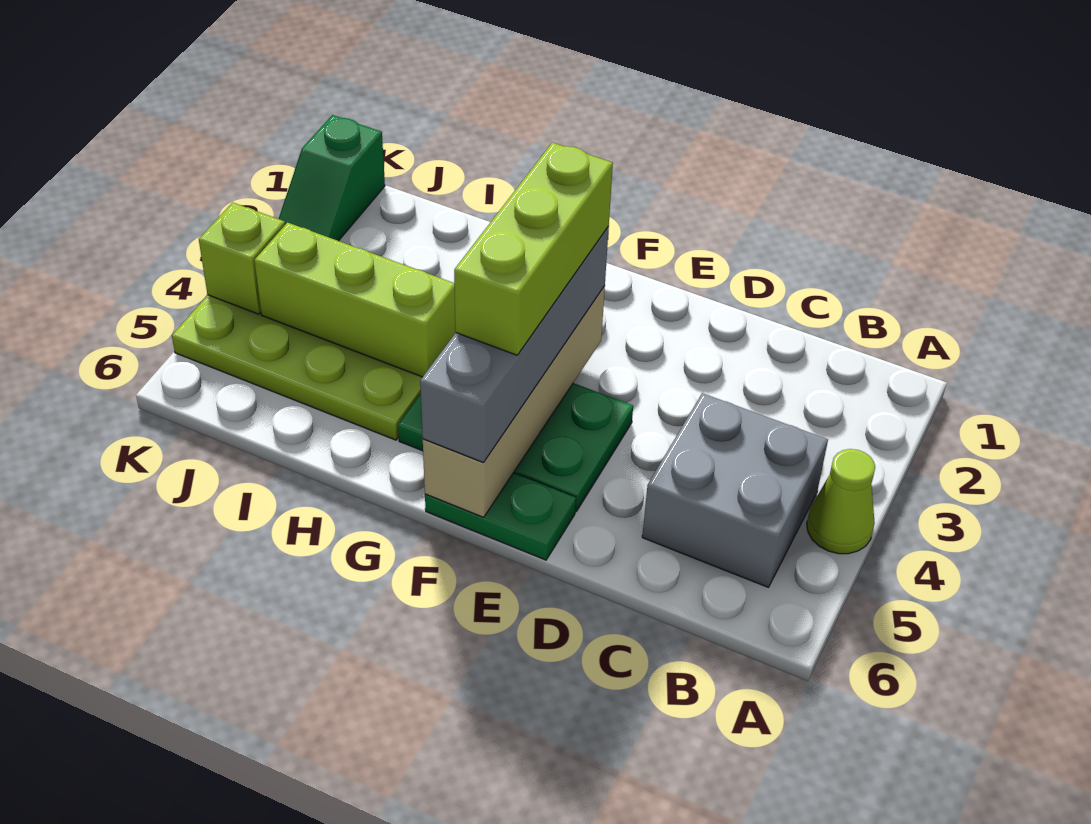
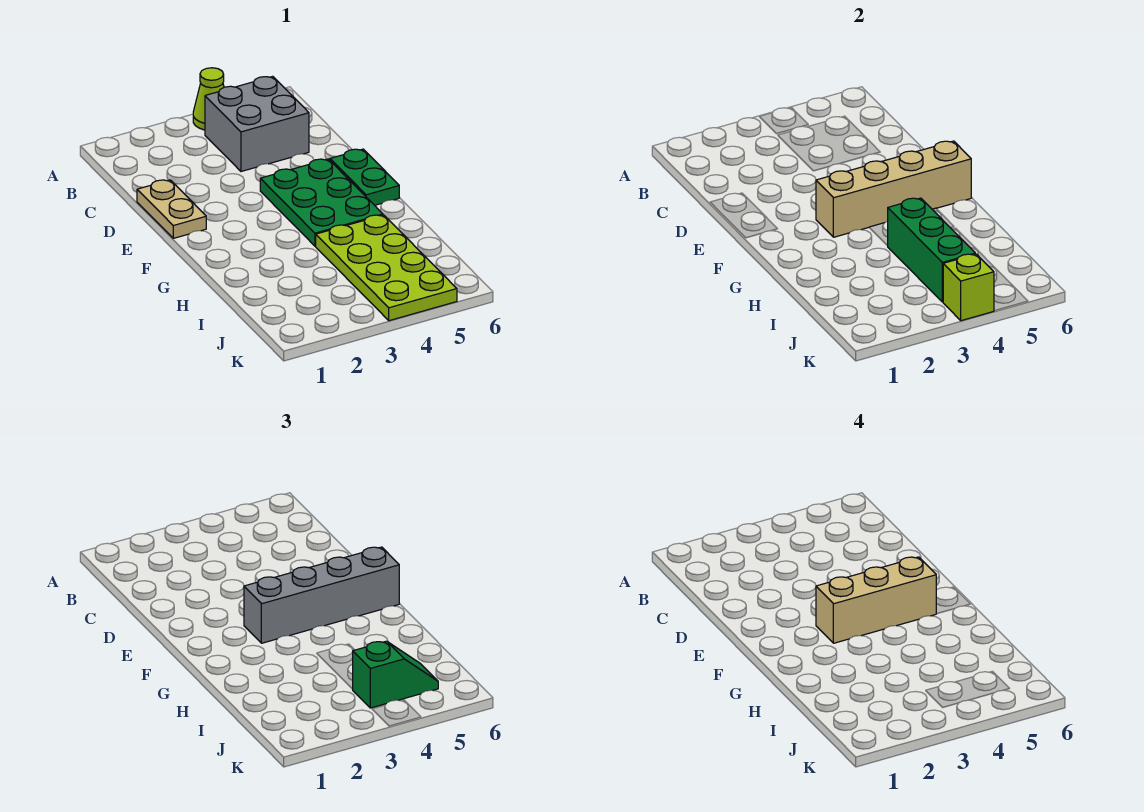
none -> tan 1x2 plate [137,180,206,238]
lime 1x3 brick [454,142,613,355] -> tan 1x3 brick [816,557,936,643]
lime 1x3 brick [254,222,456,377] -> green 1x3 brick [887,198,975,302]
green 1x2 slope [279,115,385,241] -> green 1x2 slope moved to [353,641,438,708]

